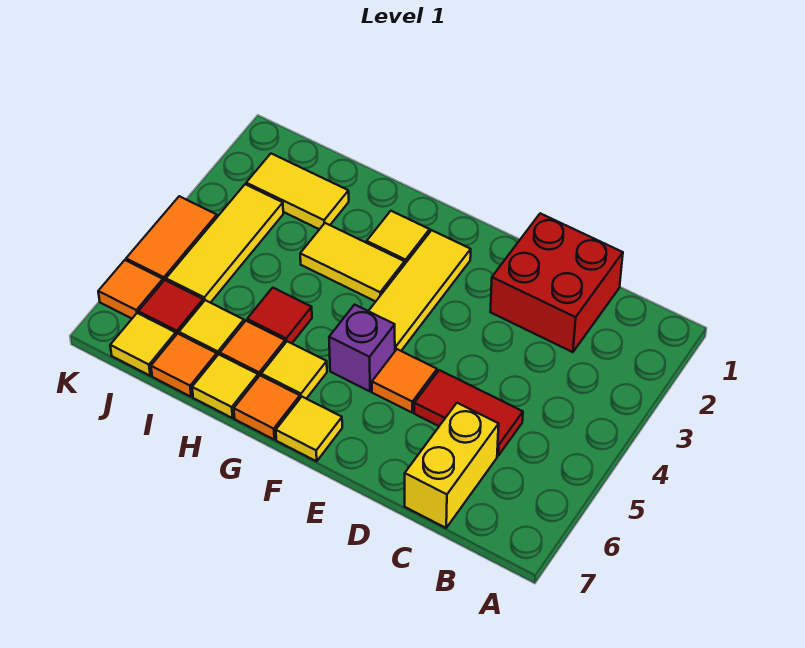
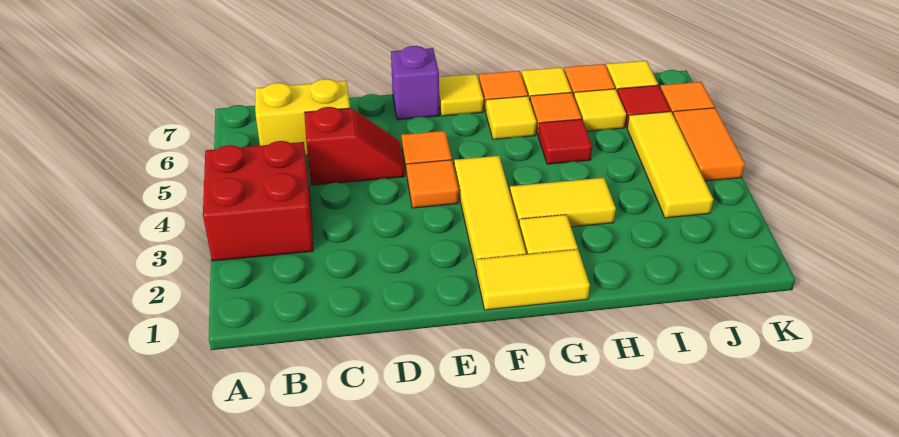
red 2x2 brick [490,213,623,352] -> red 2x2 brick moved to [203,141,313,261]
red 1x2 tile [414,370,523,456] -> red 1x2 slope [304,107,404,185]
yellow 1x2 brick [405,403,499,528] -> yellow 1x2 brick turned to [255,79,350,156]
none -> orange 1x1 tile [407,160,459,208]
purple 1x1 brick [329,305,395,391] -> purple 1x1 brick moved to [391,46,439,120]
yellow 1x2 tile [246,154,349,229] -> yellow 1x2 tile moved to [476,249,590,310]

